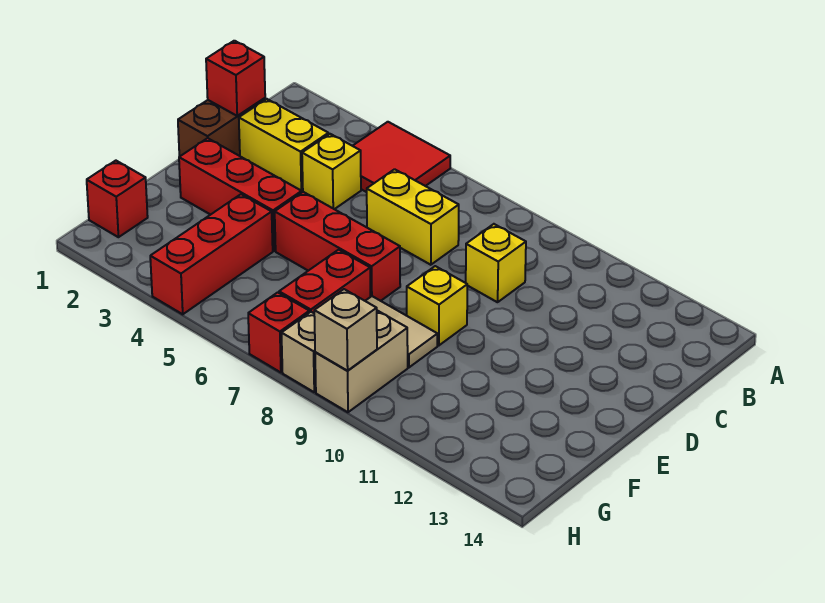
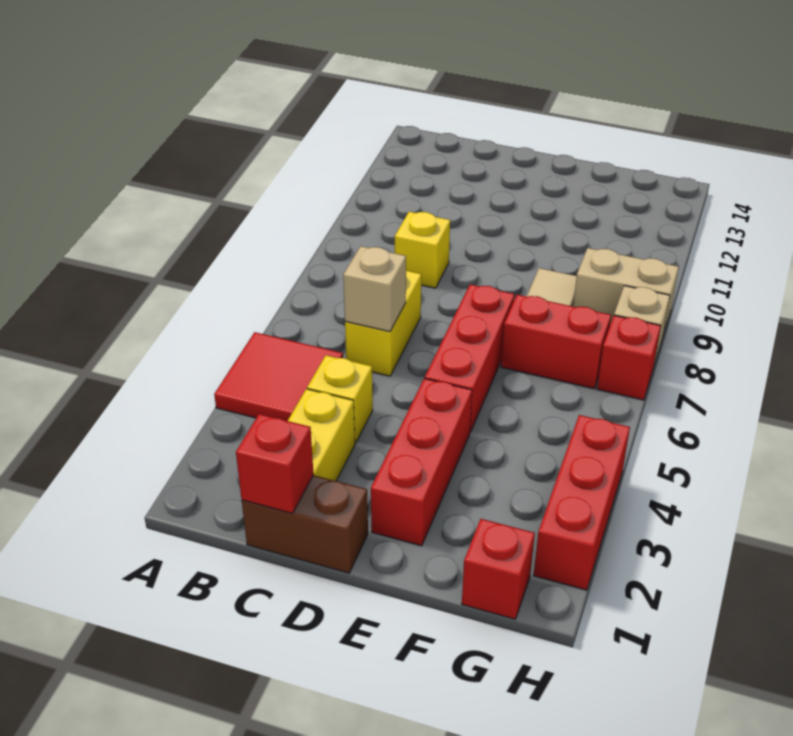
yellow 1x1 brick [406,266,467,346] -> none
red 1x3 brick [150,194,273,314] -> red 1x3 brick turned to [533,415,630,590]
tan 1x1 brick [314,289,377,371] -> tan 1x1 brick moved to [343,246,406,332]

